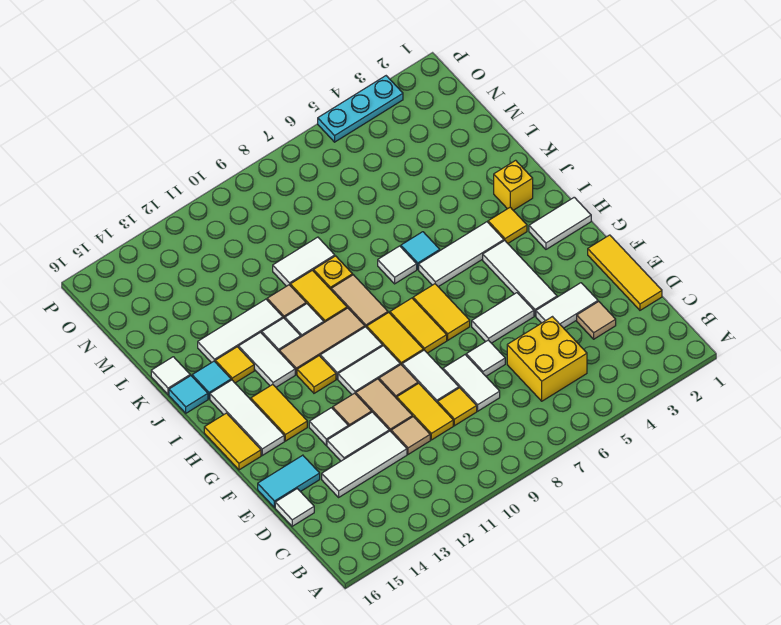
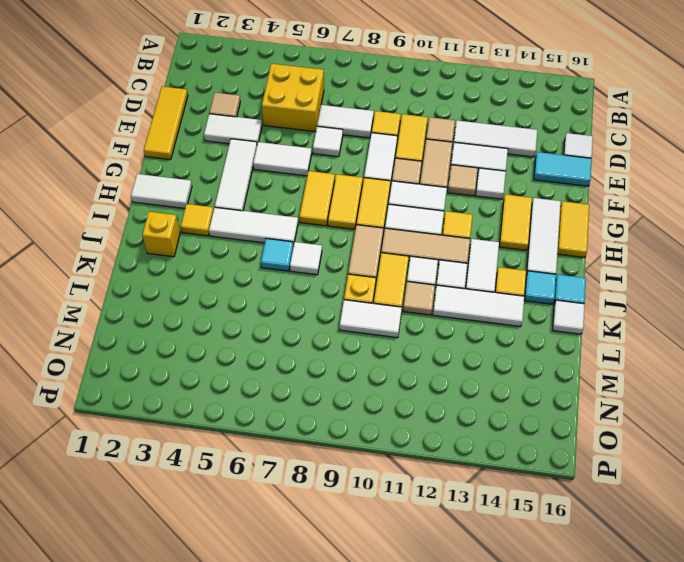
white 1x2 tile [443,355,500,411] -> white 1x2 tile turned to [317,105,374,138]
cyan 1x3 plate [318,76,403,142] -> none

